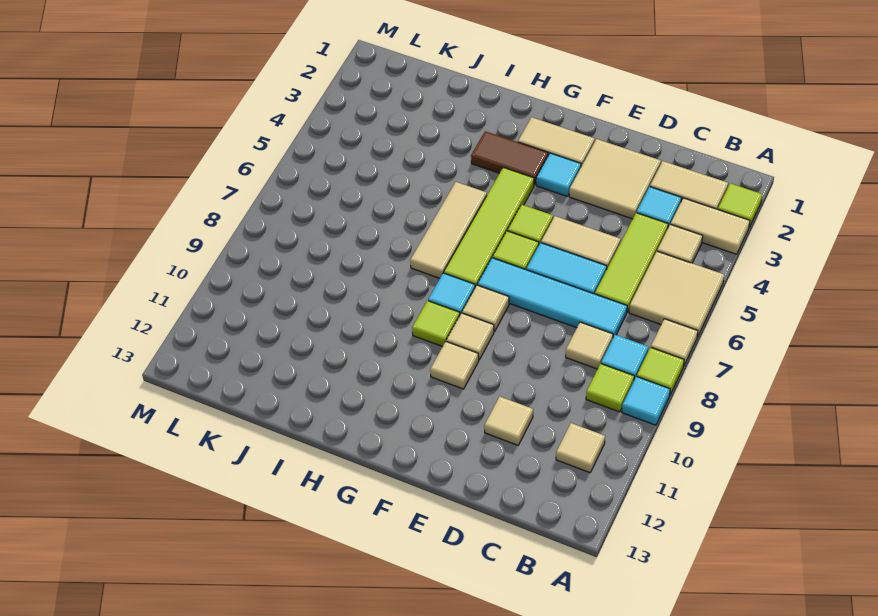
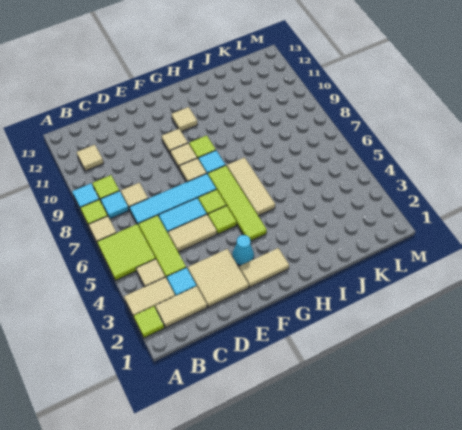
tan 2x2 tile [629,251,724,337] -> lime 2x2 tile [97,224,156,280]
tan 1x1 tile [484,397,533,445] -> tan 1x1 tile moved to [171,107,198,132]
cyan 1x1 tile [536,153,581,196] -> cyan 1x1 cone [232,235,254,266]
brown 1x2 tile [471,131,548,185] -> none

